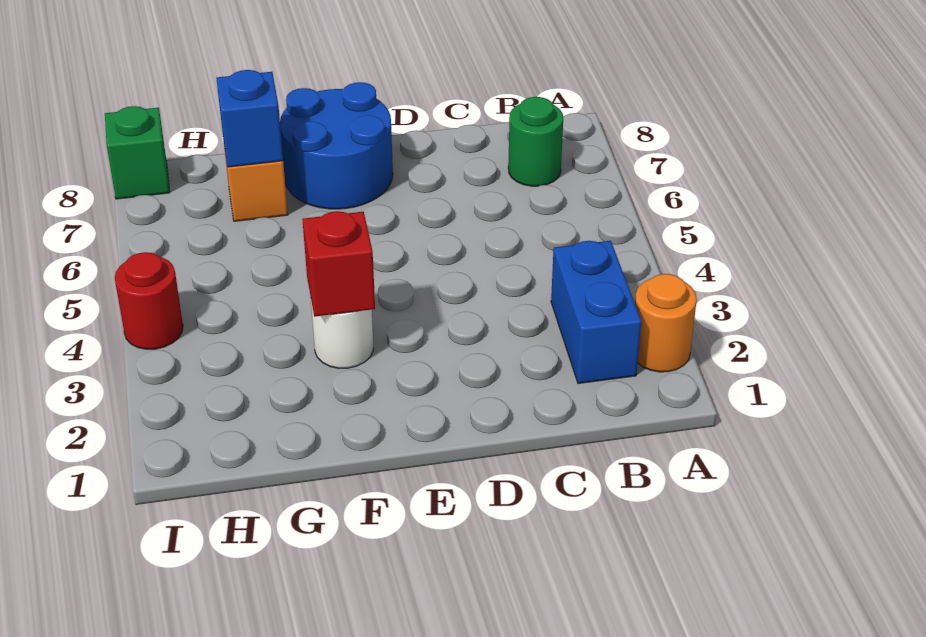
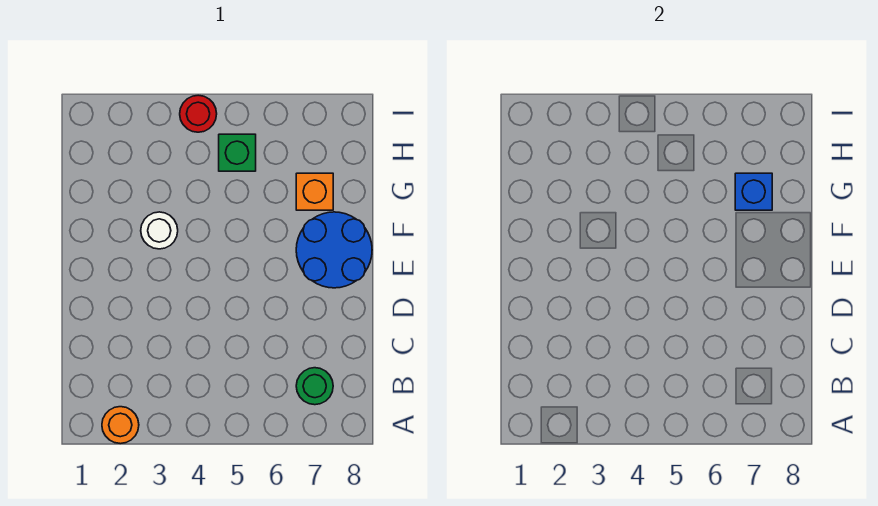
blue 1x2 brick [551,241,641,384] -> none
red 1x1 brick [302,211,375,317] -> none
green 1x1 brick [105,106,170,199] -> green 1x1 brick moved to [219,134,256,171]

